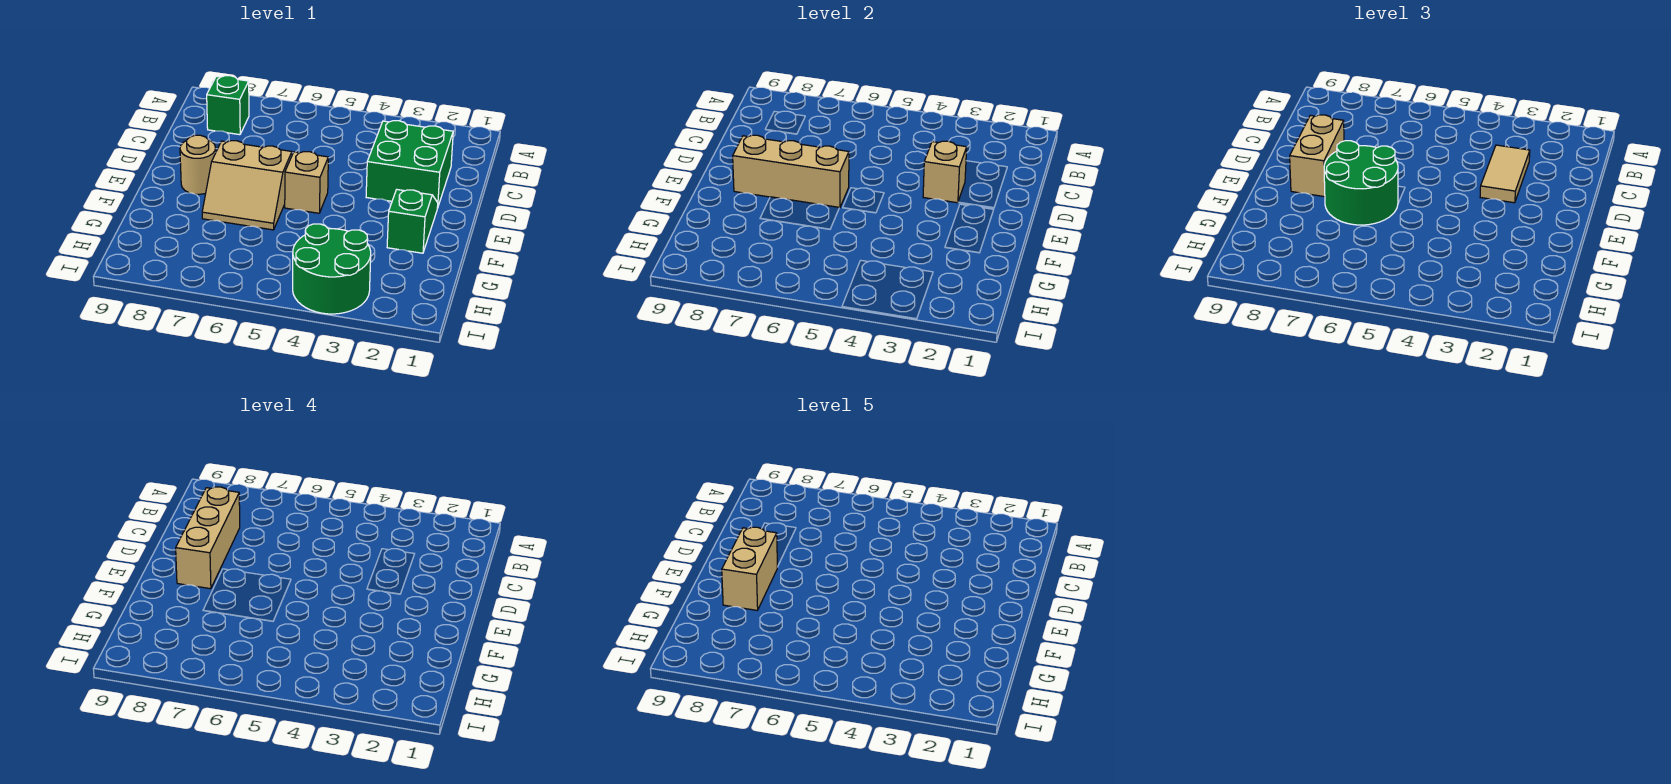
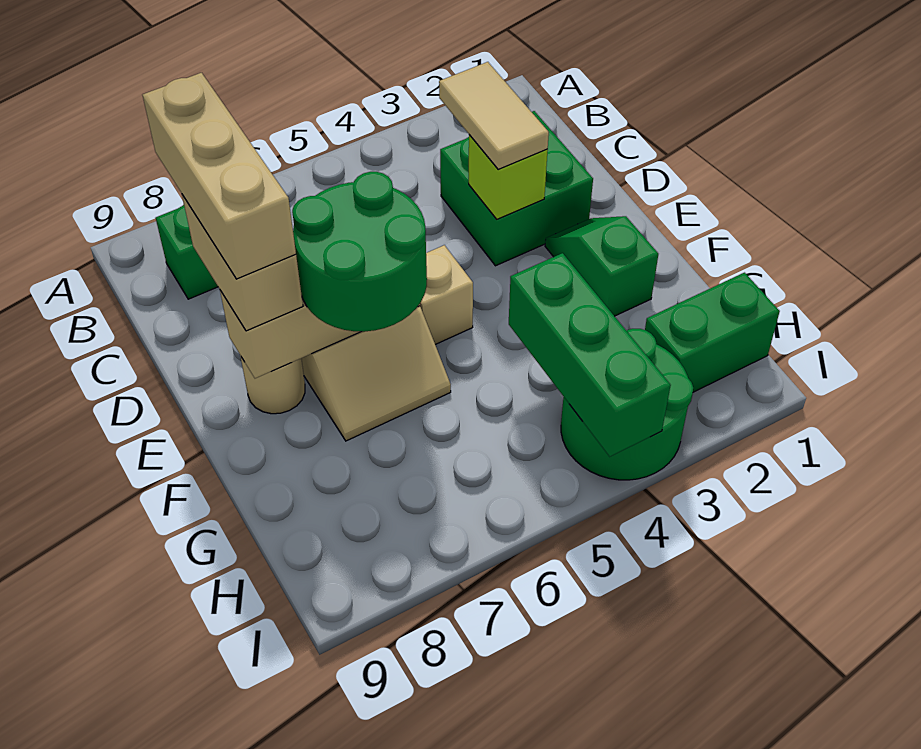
tan 1x1 brick [923,141,967,203] -> lime 1x1 brick [469,135,548,219]
tan 1x2 brick [722,527,777,610] -> none
none -> green 1x3 brick [509,253,671,457]
none -> green 1x2 brick [645,273,780,392]

